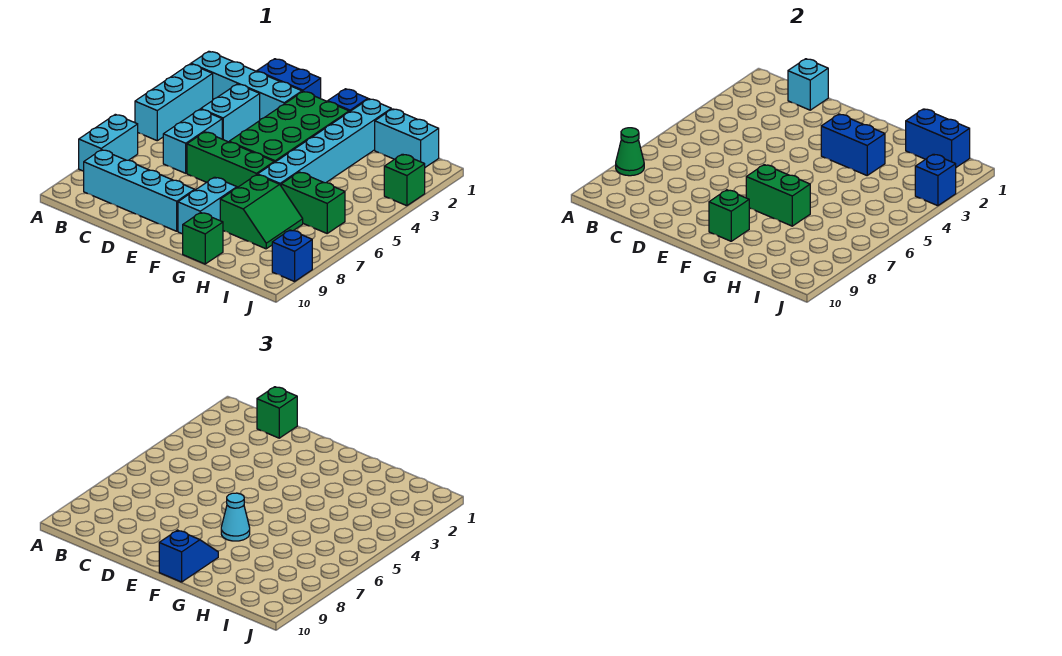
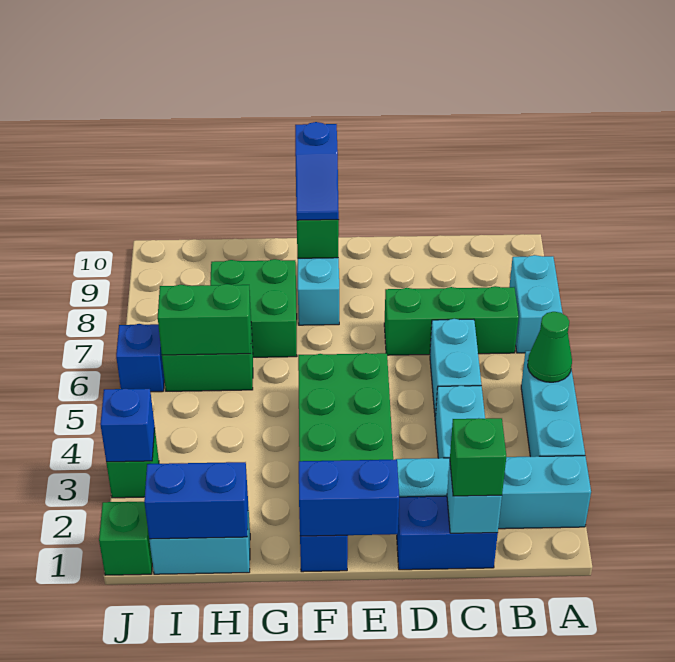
green 1x1 cone [616,128,644,176] -> green 1x1 cone moved to [528,312,572,382]
cyan 1x4 brick [84,150,195,231] -> none
green 1x3 brick [187,132,274,188] -> green 1x3 brick moved to [384,286,519,355]
blue 1x2 brick [821,114,885,175] -> blue 1x2 brick moved to [299,460,399,536]
green 1x2 brick [746,165,810,226] -> green 1x2 brick moved to [158,284,251,355]
cyan 1x1 cone [221,493,250,541] -> none
cyan 1x6 brick [258,99,391,185] -> none
green 2x2 slope [220,175,303,249] -> green 2x2 brick [210,259,297,357]
green 1x1 brick [183,213,223,264] -> green 1x1 brick moved to [99,502,152,575]
blue 1x1 brick [272,230,312,281] -> blue 1x1 brick moved to [116,324,164,392]

